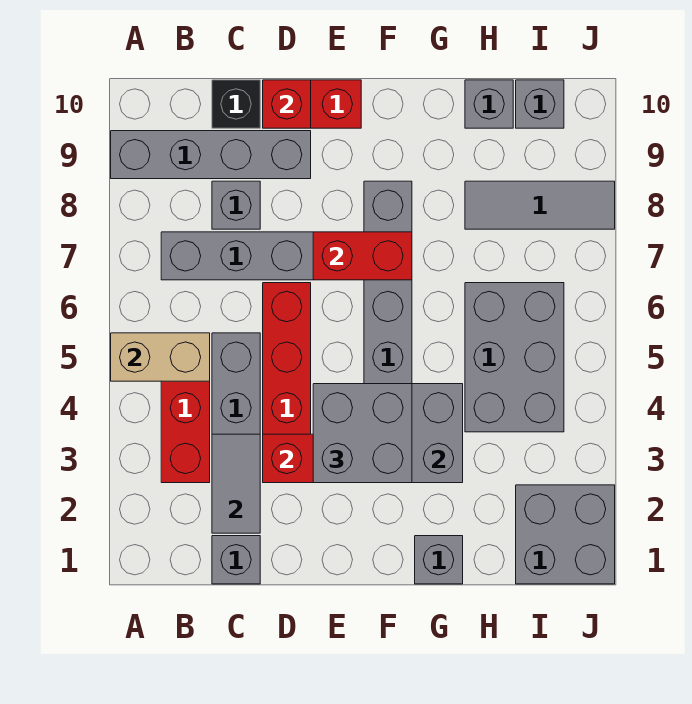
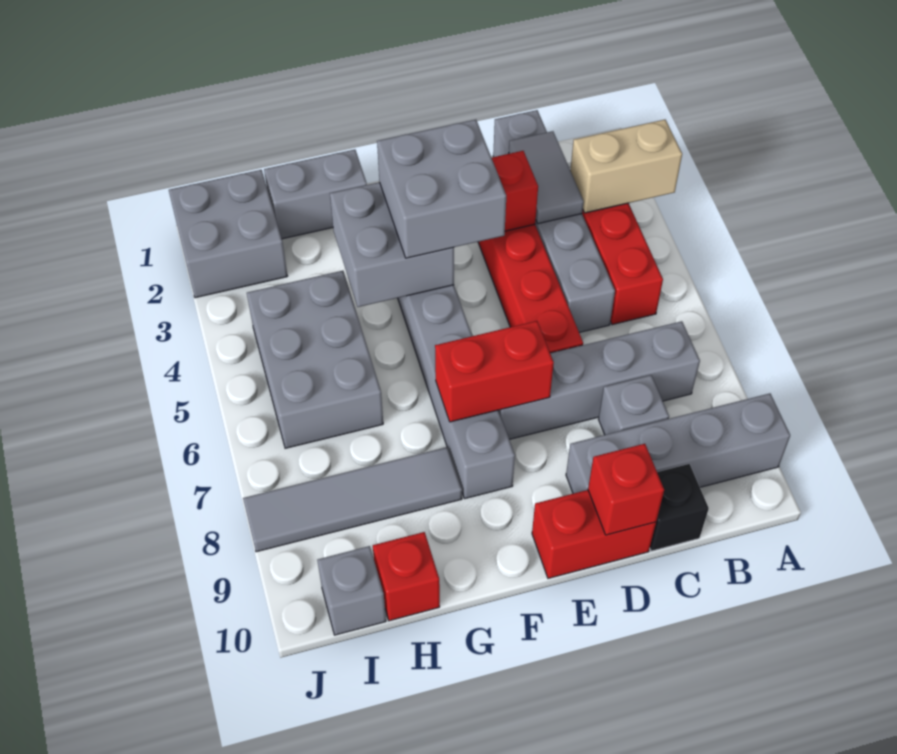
tan 1x2 brick [111,333,210,381] -> tan 1x2 brick moved to [570,120,682,213]
grey 1x1 brick [415,536,463,584] -> grey 1x2 brick [264,150,367,239]
grey 1x3 tile [465,181,615,229] -> grey 1x4 tile [243,447,462,552]
grey 1x1 brick [465,80,513,128] -> red 1x1 brick [373,532,440,621]

